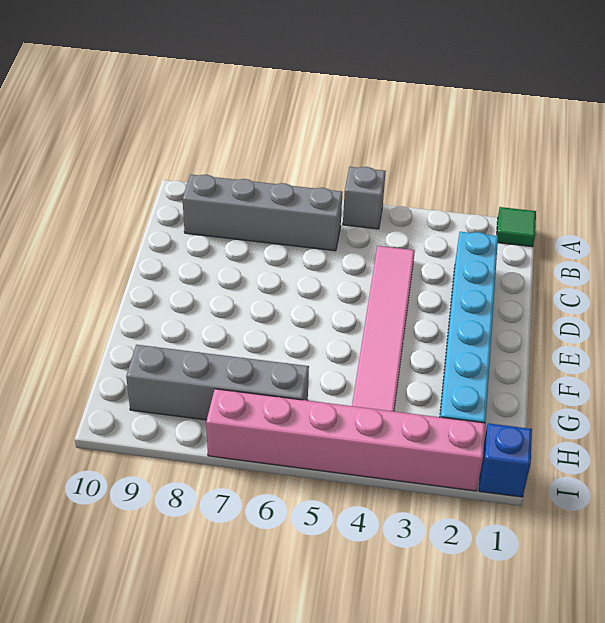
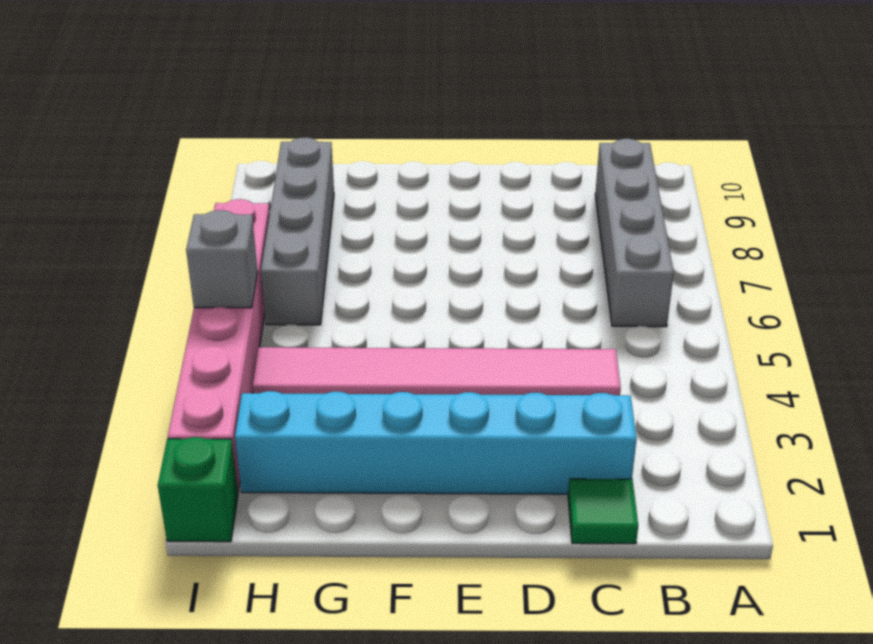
green 1x1 tile [497,207,536,247] -> green 1x1 tile moved to [568,479,638,544]
grey 1x1 brick [343,167,386,229] -> grey 1x1 brick moved to [186,210,258,308]
blue 1x1 brick [479,423,532,497] -> green 1x1 brick [158,437,238,542]

